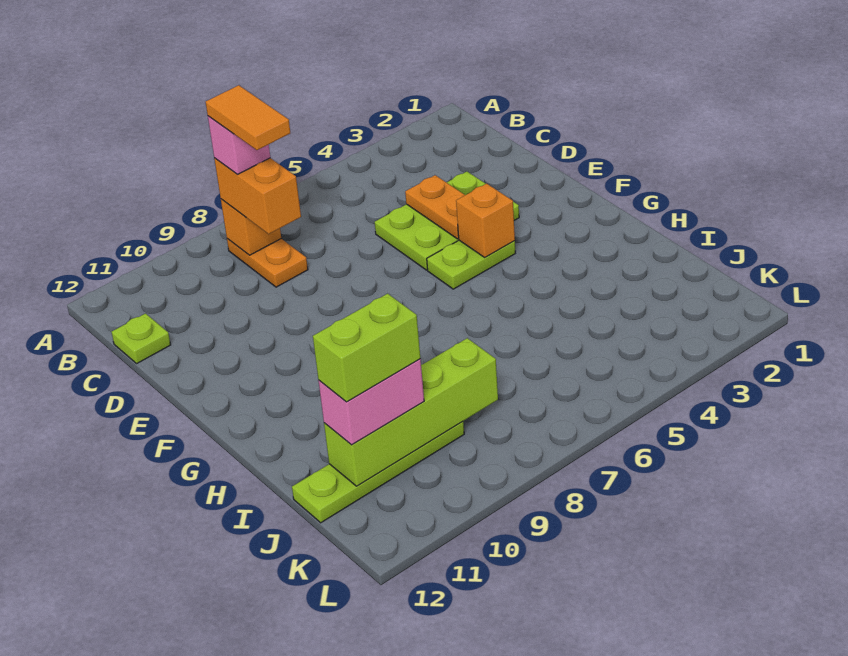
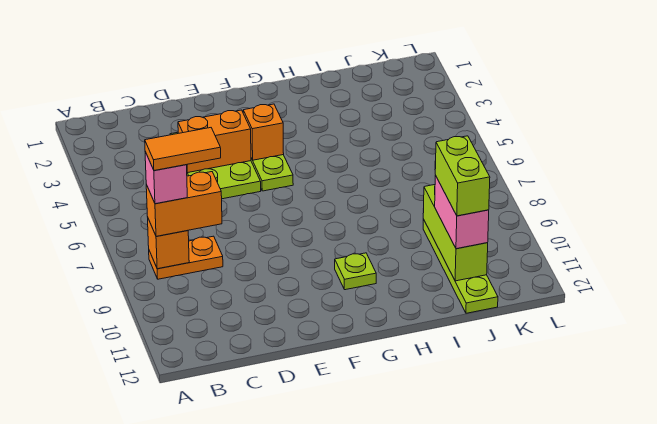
lime 1x1 plate [112,313,171,363] -> lime 1x1 plate moved to [335,253,376,290]
orange 1x2 plate [405,175,465,239] -> orange 1x2 brick [178,110,251,173]
lime 1x4 brick [324,338,498,486] -> lime 1x3 brick [423,185,488,281]

